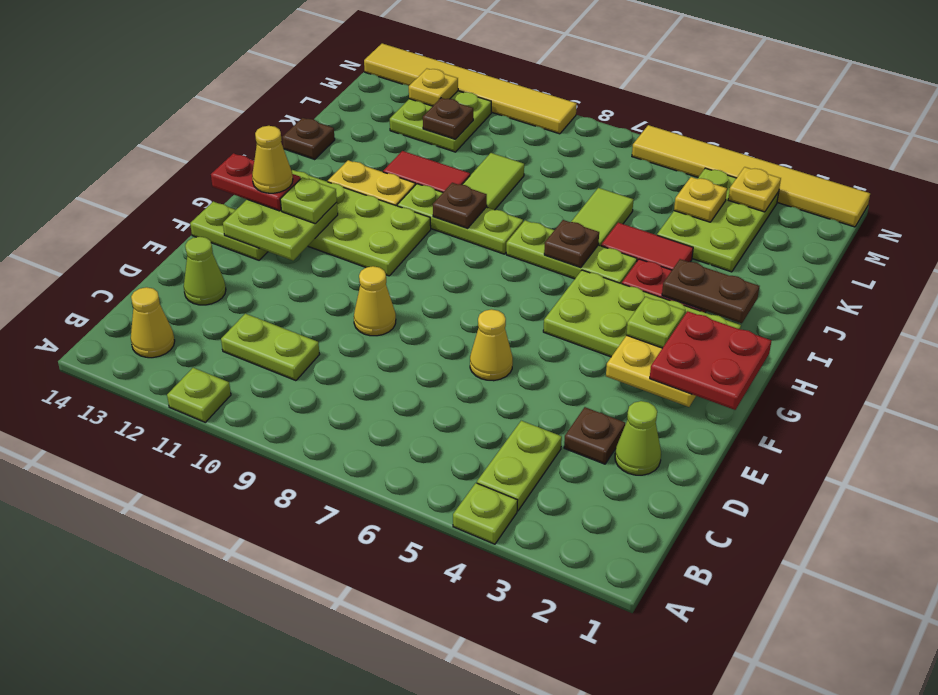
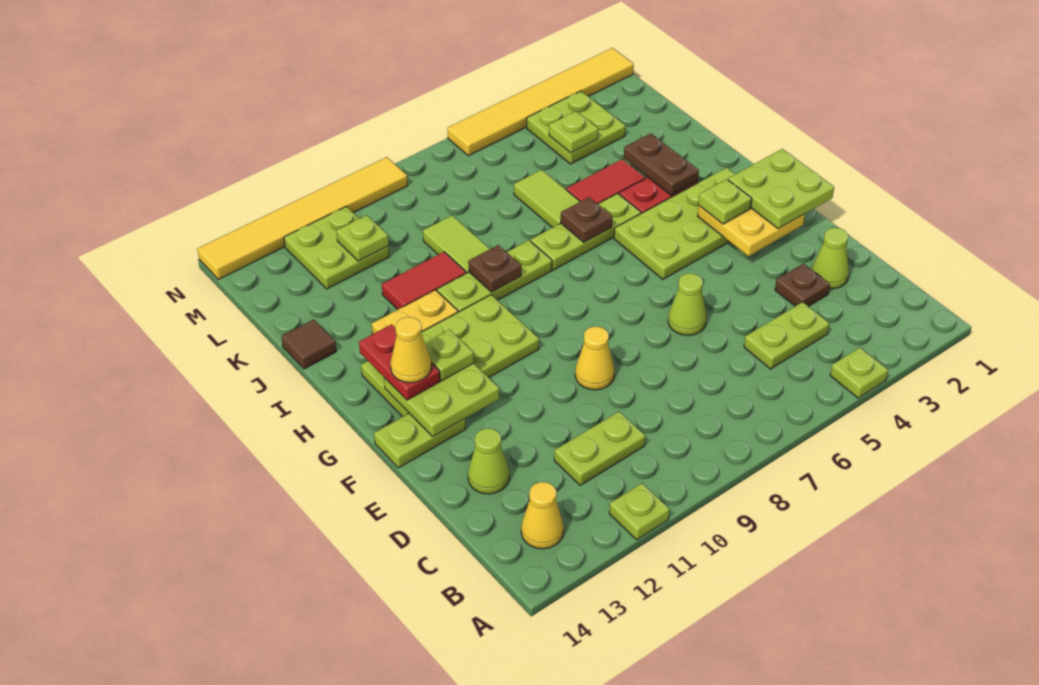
lime 1x2 plate [477,421,562,511] -> lime 1x2 plate turned to [744,302,830,369]
yellow 1x1 cone [470,309,513,381] -> lime 1x1 cone [668,273,707,335]
red 2x2 plate [650,311,771,410] -> lime 2x2 plate [728,149,834,229]
red 1x2 plate [211,153,301,211] -> red 1x2 plate turned to [359,324,440,400]
brown 1x2 plate [662,259,759,323] -> brown 1x2 plate turned to [624,133,699,195]
brown 1x1 plate [282,118,335,159] -> brown 1x1 tile [281,319,336,369]
lime 2x3 plate [657,168,779,272] -> lime 2x2 plate [527,91,625,164]
yellow 1x1 plate [674,177,727,222] -> lime 1x1 plate [549,111,598,153]
brown 1x1 plate [423,98,473,139] -> lime 1x1 plate [336,215,389,261]
yellow 1x1 plate [728,167,781,212] -> none
yellow 1x1 plate [409,69,458,106] -> none

